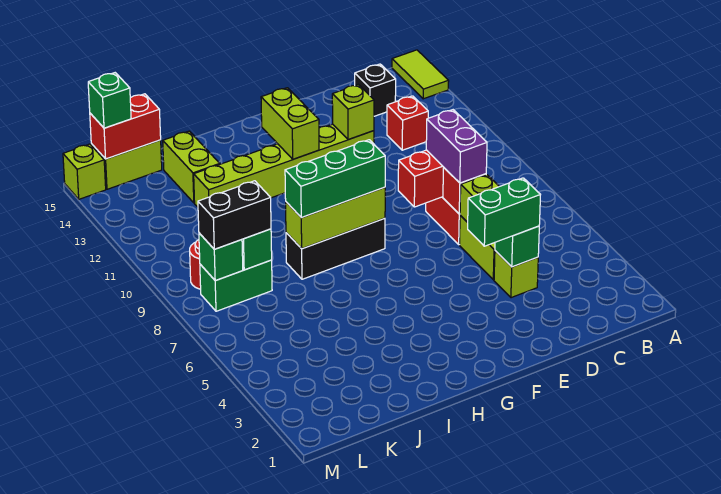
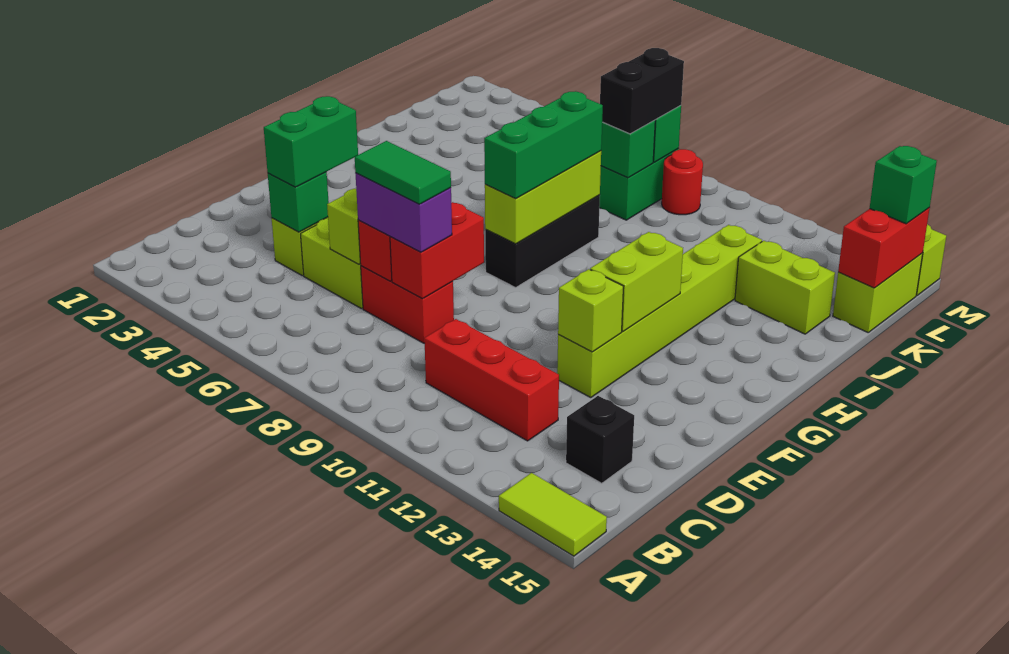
red 1x1 brick [387,96,428,150] -> red 1x3 brick [424,319,559,441]
none -> green 1x2 tile [355,141,451,204]
lime 1x2 brick [261,88,319,159] -> lime 1x2 brick turned to [590,232,683,331]

